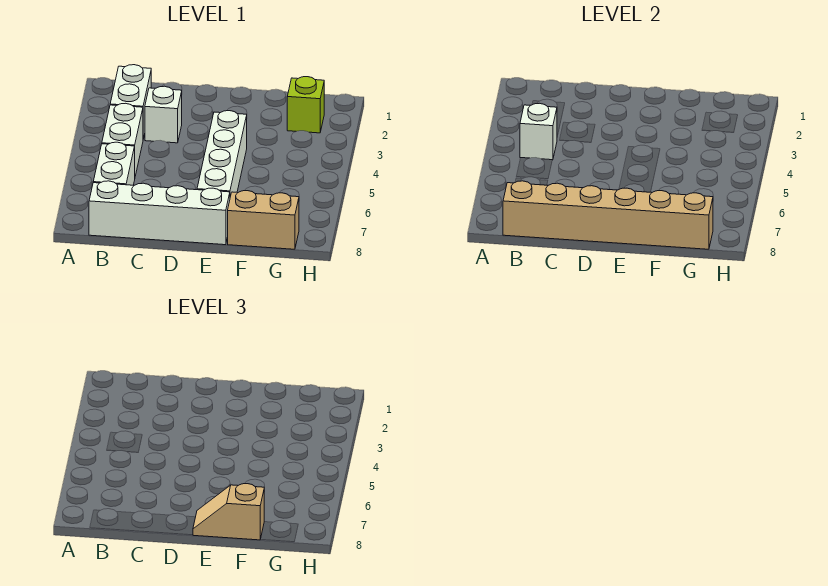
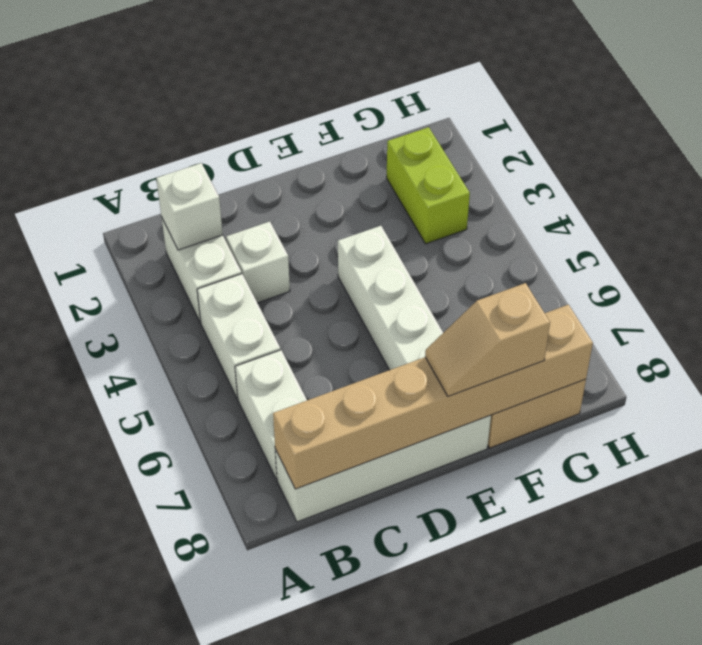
white 1x1 brick [520,103,557,160] -> white 1x1 brick moved to [156,163,223,250]
lime 1x1 brick [287,77,324,133] -> lime 1x2 brick [387,127,470,244]

